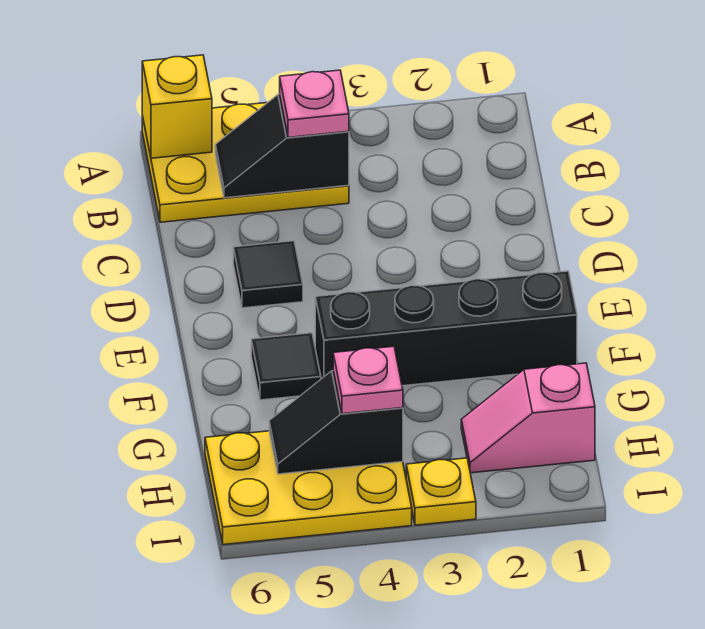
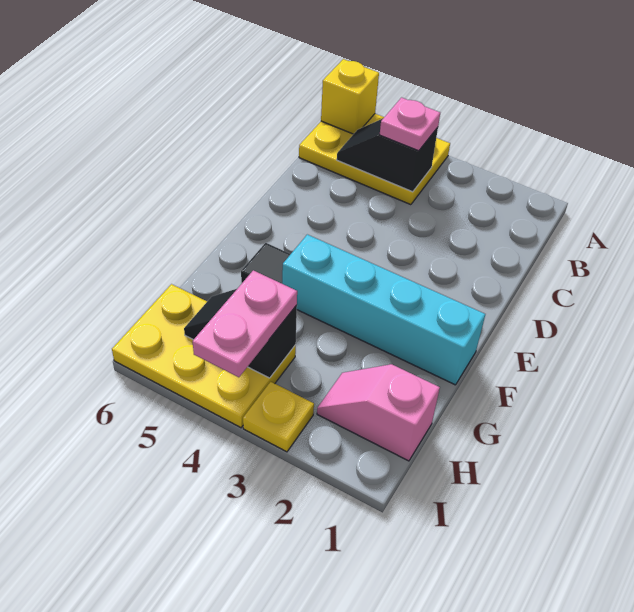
black 1x1 tile [233,241,303,308] -> none
black 1x4 brick [315,271,577,386] -> cyan 1x4 brick [282,234,485,385]
pink 1x1 plate [333,346,403,414] -> pink 1x2 plate [193,270,297,377]

